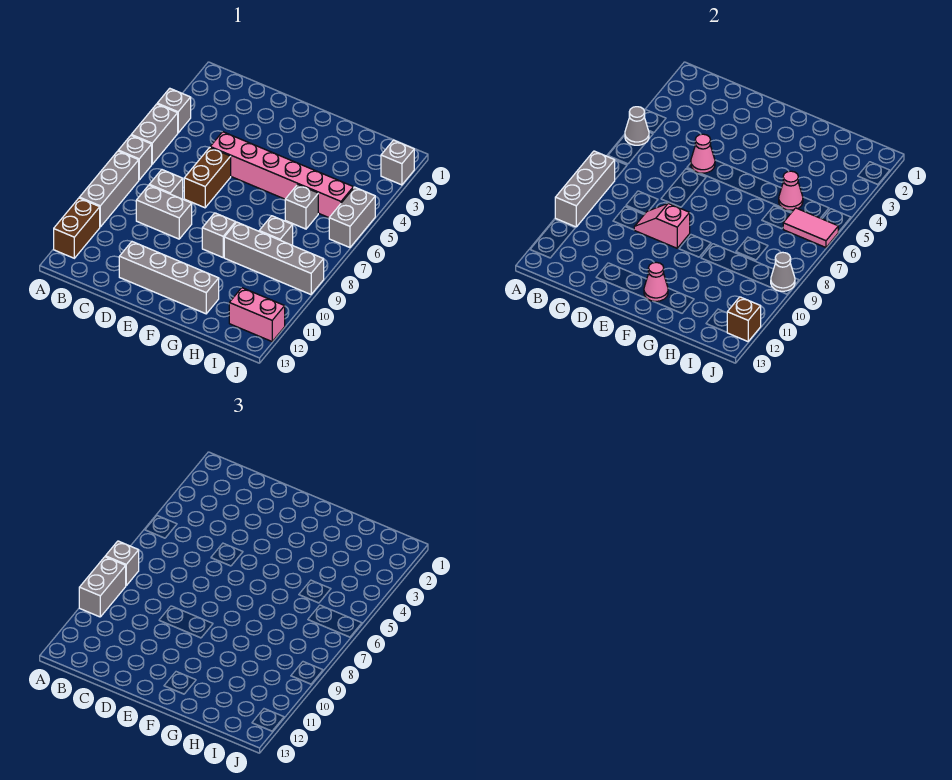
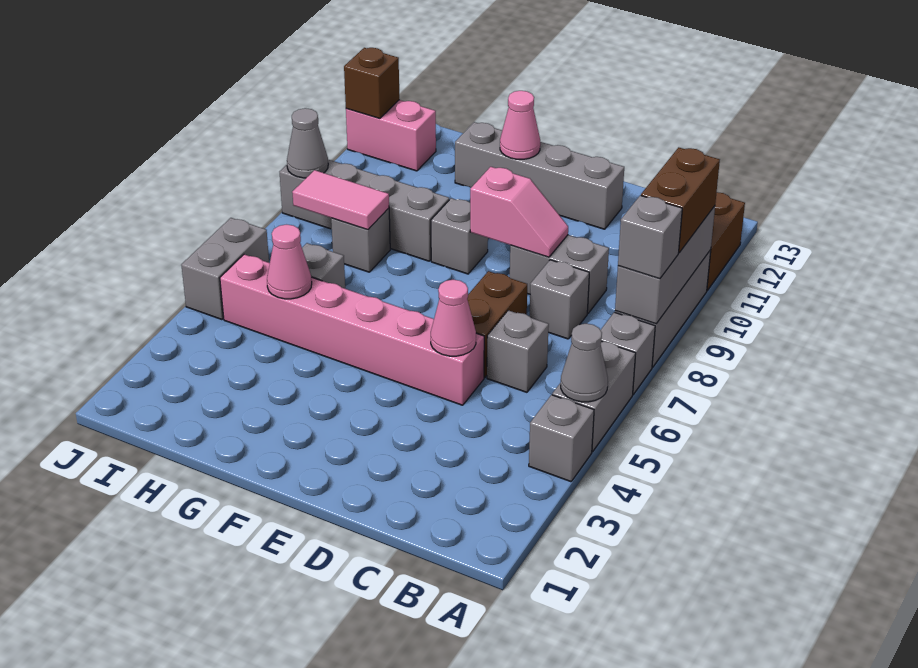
grey 1x2 brick [79,557,126,617] -> brown 1x2 brick [641,147,720,253]
pink 1x2 tile [783,208,838,248] -> pink 1x2 tile moved to [292,170,389,230]
grey 1x1 brick [381,140,414,185] -> grey 1x1 brick moved to [487,310,549,392]

